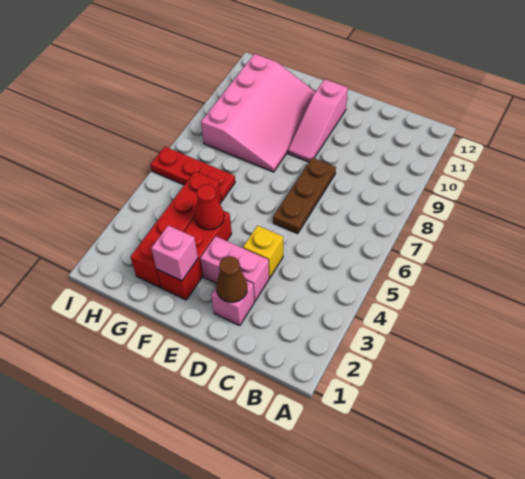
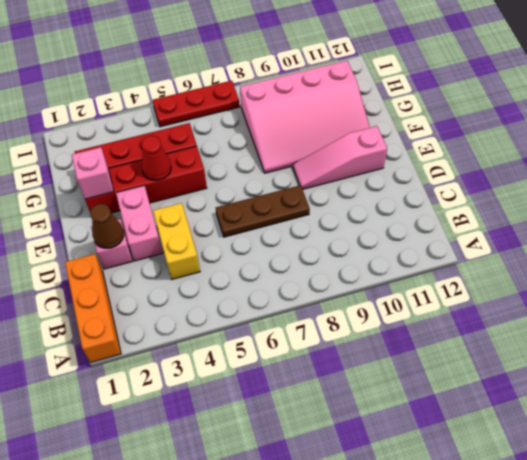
none -> orange 1x3 brick [65,254,121,363]
yellow 1x1 brick [243,225,283,278] -> yellow 1x2 brick [153,203,200,279]
red 1x3 brick [157,211,232,300] -> red 1x4 brick [85,146,207,213]
red 1x3 plate [150,147,235,201] -> red 1x3 plate turned to [153,81,240,127]

